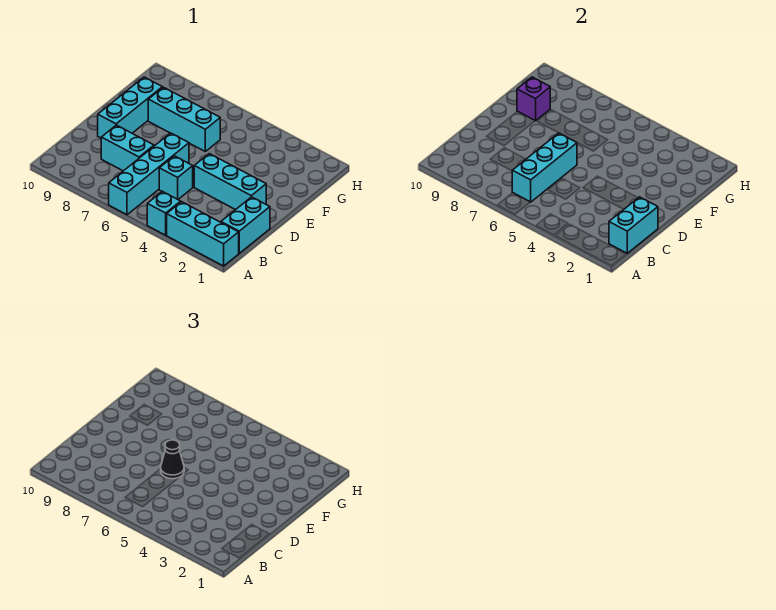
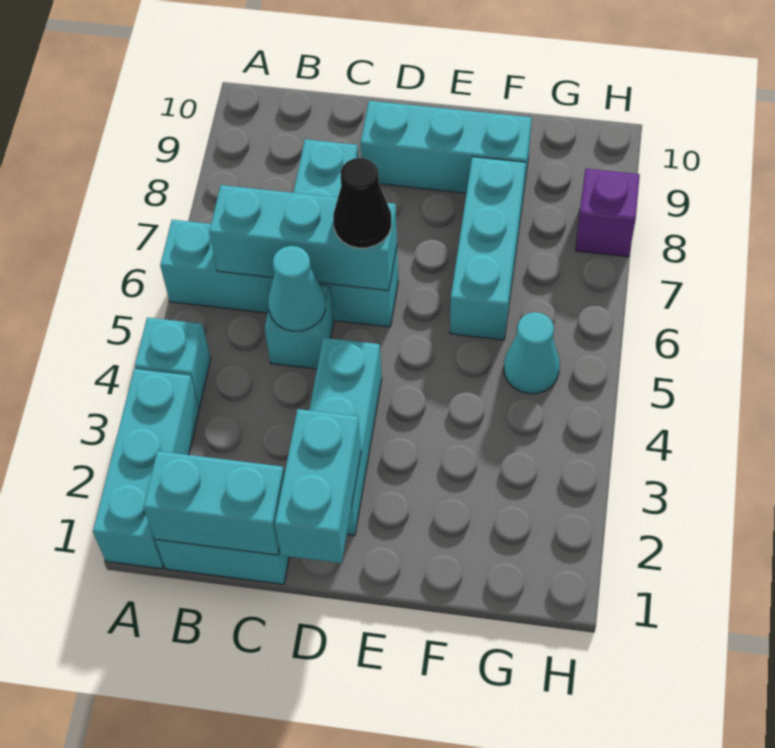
none -> cyan 1x1 cone [268,246,325,331]
none -> cyan 1x2 brick [275,409,361,563]
purple 1x1 brick [517,77,550,121] -> purple 1x1 brick moved to [576,169,640,257]
none -> cyan 1x1 cone [504,312,560,394]

